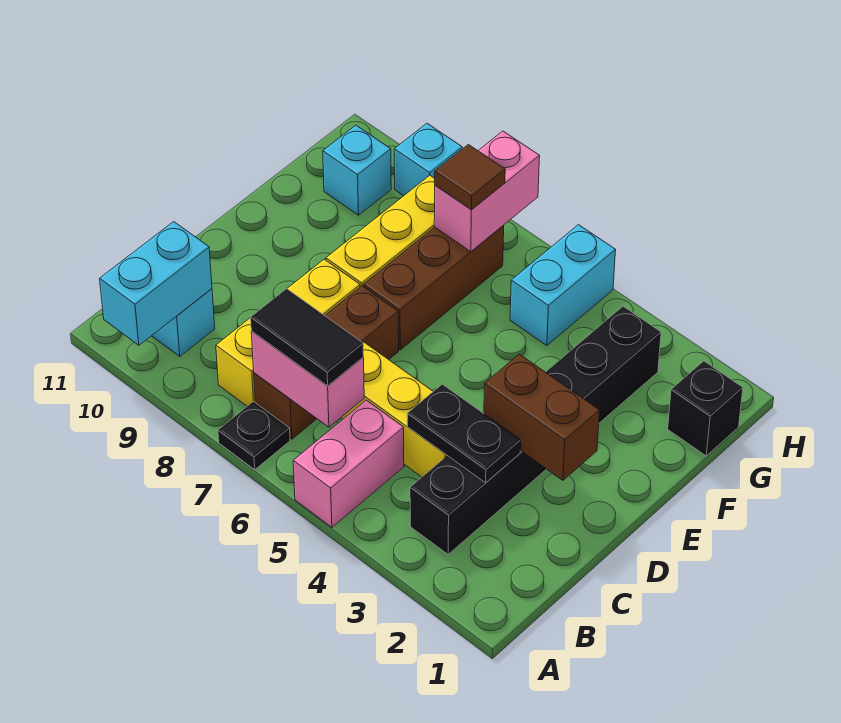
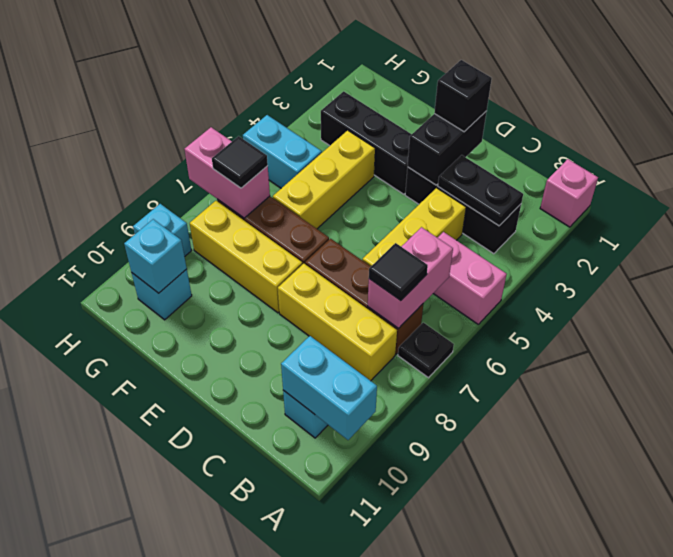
none -> pink 1x1 brick [540,159,598,227]
black 1x2 tile [251,289,364,386] -> black 1x1 tile [369,243,428,300]
black 1x2 plate [407,384,521,483] -> black 1x2 plate turned to [438,155,523,226]
brown 1x2 brick [484,354,600,480] -> black 1x2 brick [407,111,487,185]
none -> yellow 1x3 brick [273,130,375,229]
black 1x1 brick [668,361,743,456] -> black 1x1 brick moved to [434,60,492,132]
brown 1x1 tile [435,144,505,210] -> black 1x1 tile [212,136,268,188]
none -> cyan 1x1 brick [124,219,187,293]

